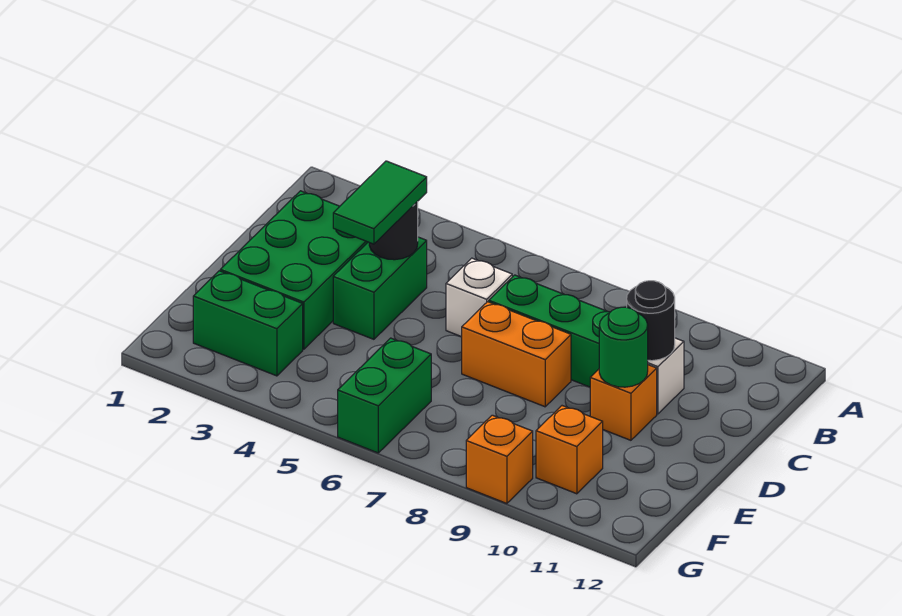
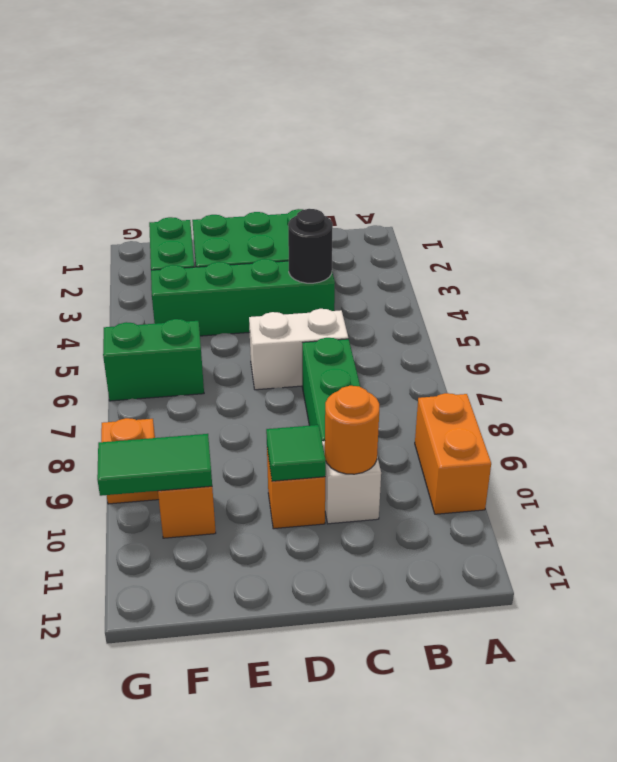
green 1x2 brick [333,237,427,339] -> green 1x4 brick [151,259,335,336]
green 1x2 tile [333,161,427,244] -> green 1x2 tile moved to [97,434,212,496]
white 1x1 brick [446,258,512,337] -> white 1x2 brick [249,309,348,390]
black 1x1 round brick [627,281,675,361] -> orange 1x1 round brick [325,386,379,474]
orange 1x2 brick [462,302,571,407] -> orange 1x2 brick moved to [415,393,491,514]
green 1x1 round brick [599,307,648,387] -> green 1x1 tile [266,425,326,481]

